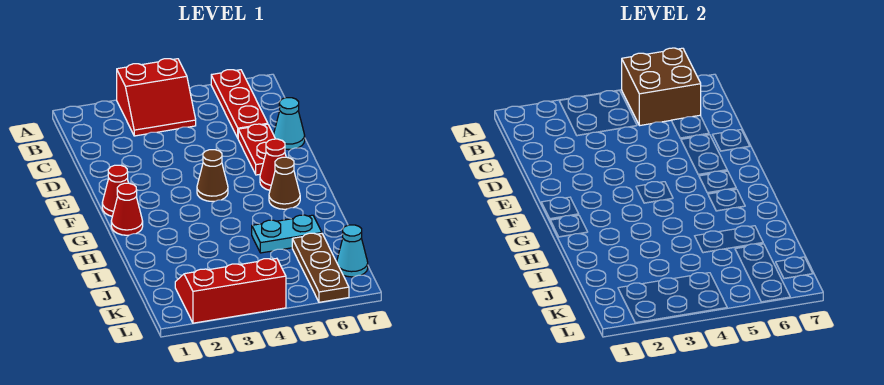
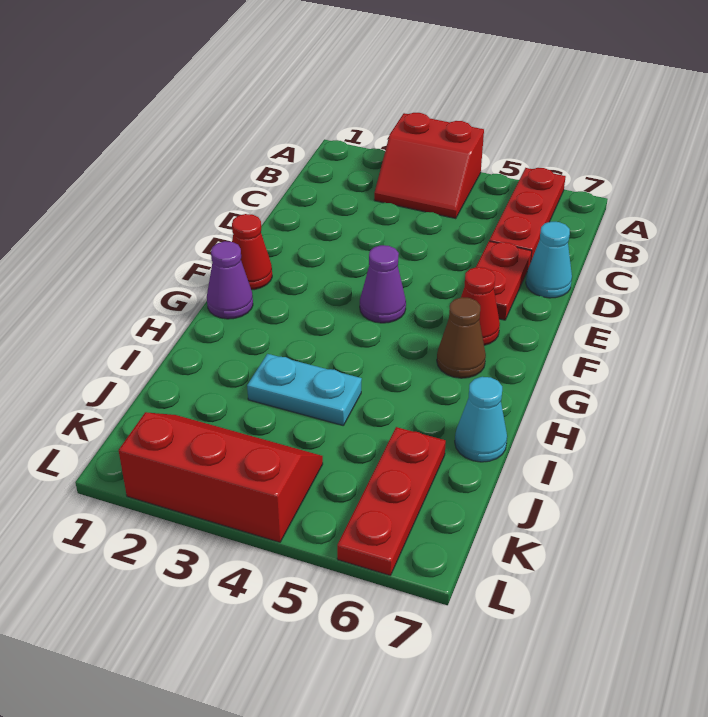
brown 2x2 brick [622,48,701,126] -> none
brown 1x1 cone [197,150,228,201] -> purple 1x1 cone [360,245,406,323]
red 1x1 cone [111,183,143,235] -> purple 1x1 cone [207,241,253,319]
cyan 1x2 plate [252,215,322,253] -> cyan 1x2 plate moved to [247,354,362,426]
brown 1x3 plate [292,233,349,302] -> red 1x3 plate [337,427,446,576]
cyan 1x1 cone [337,225,368,277] -> cyan 1x1 cone moved to [455,377,507,462]

